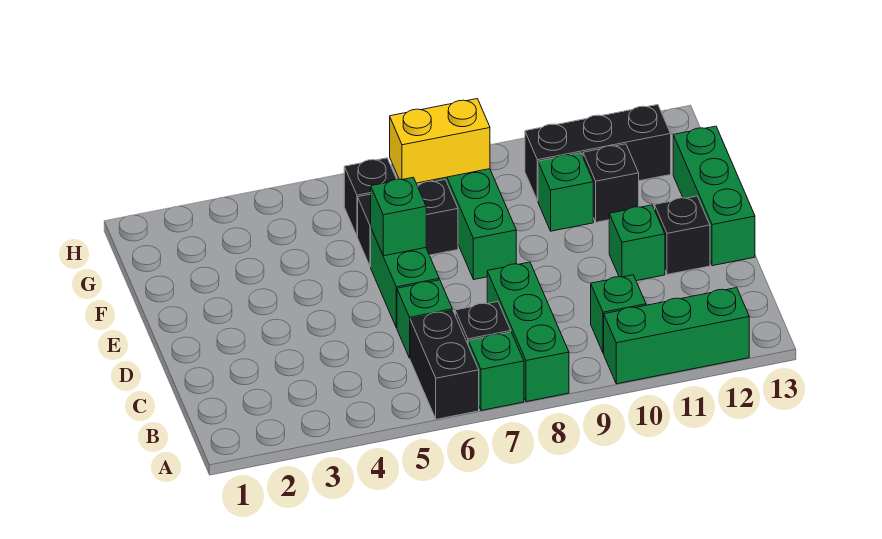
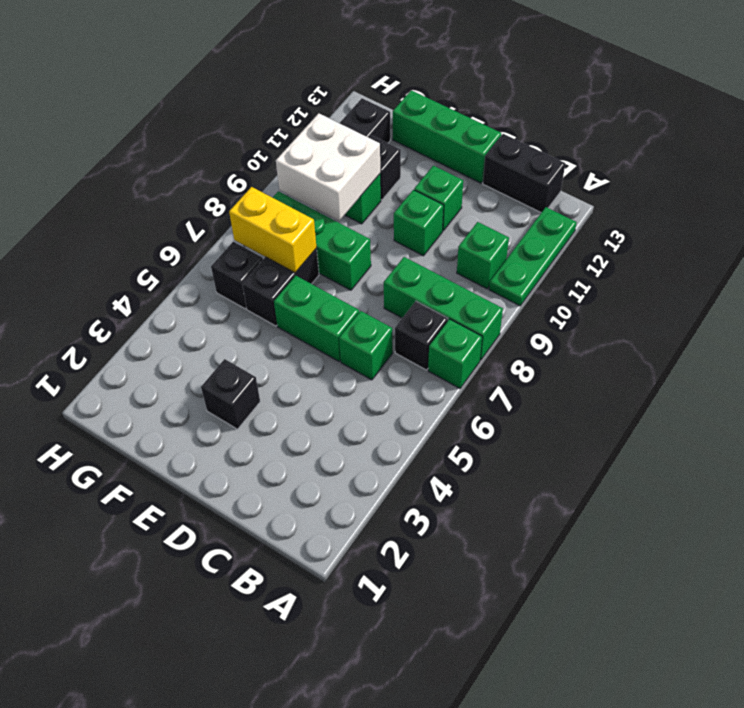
black 1x2 brick [410,310,479,419] -> black 1x2 brick moved to [483,134,565,213]
green 1x3 brick [604,288,749,384] -> green 1x3 plate [489,207,577,306]
black 1x1 brick [655,196,710,275] -> black 1x1 brick moved to [201,359,260,429]
green 1x1 brick [371,177,426,256] -> green 1x1 brick moved to [394,190,444,256]
none -> white 2x2 brick [276,113,380,221]
yellow 1x2 brick [390,99,490,183] -> yellow 1x2 brick turned to [229,187,317,273]

